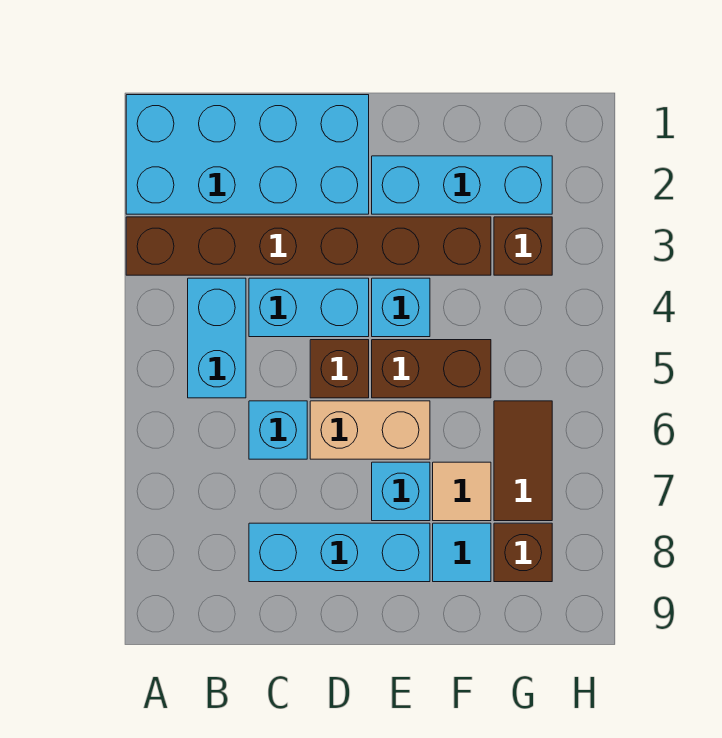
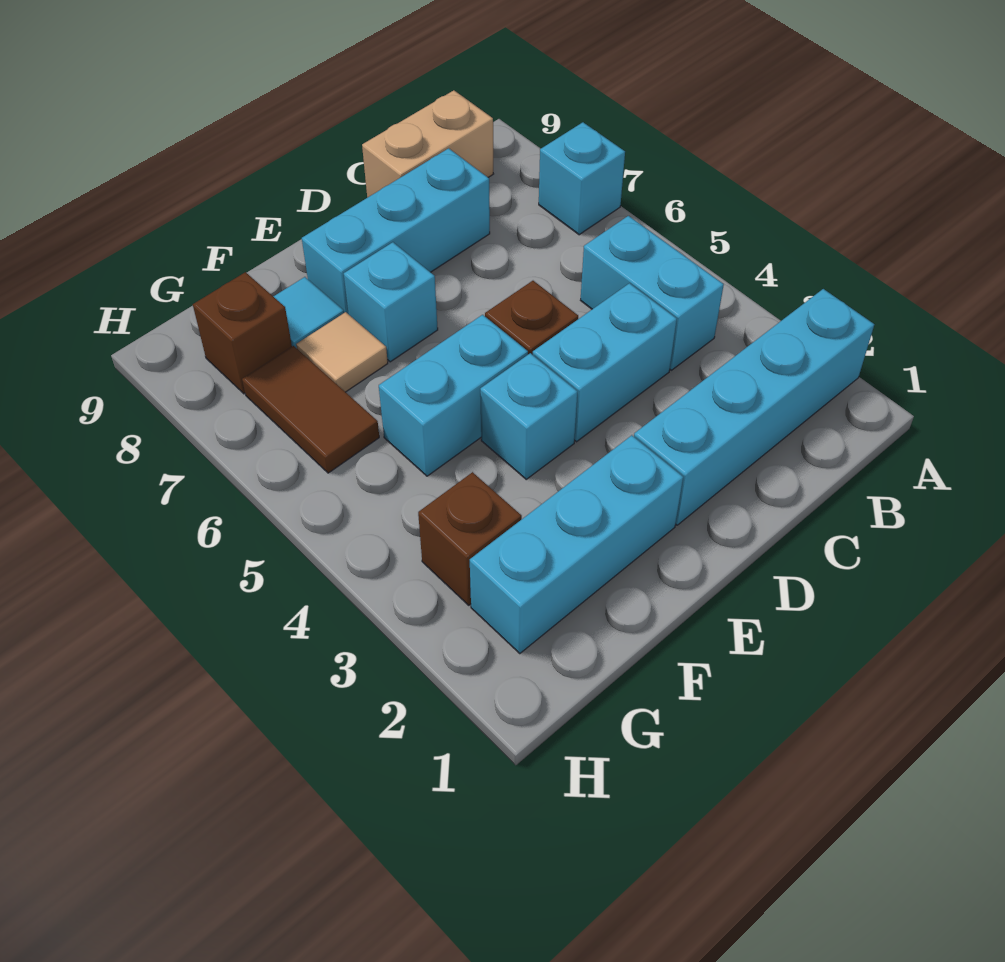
cyan 2x4 brick [126,95,369,214] -> cyan 1x4 brick [634,289,874,525]
brown 1x6 brick [126,217,491,275] -> none
cyan 1x1 brick [249,401,307,459] -> cyan 1x1 brick moved to [539,122,625,235]
tan 1x2 brick [310,401,430,459] -> tan 1x2 brick moved to [362,90,493,198]
brown 1x2 brick [372,340,491,398] -> cyan 1x2 brick [379,315,528,476]

